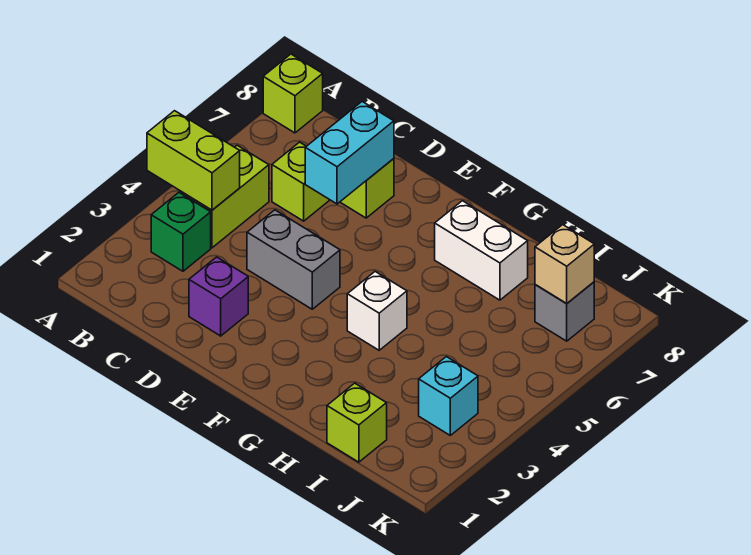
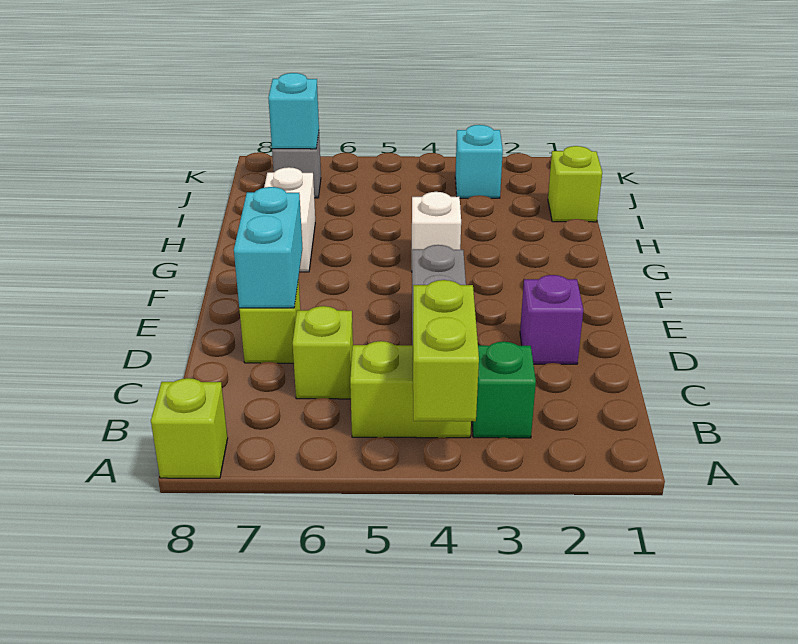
cyan 1x2 brick [305,102,394,204] -> cyan 1x2 brick turned to [234,187,302,308]
tan 1x1 brick [535,225,594,304] -> cyan 1x1 brick [268,73,319,149]

